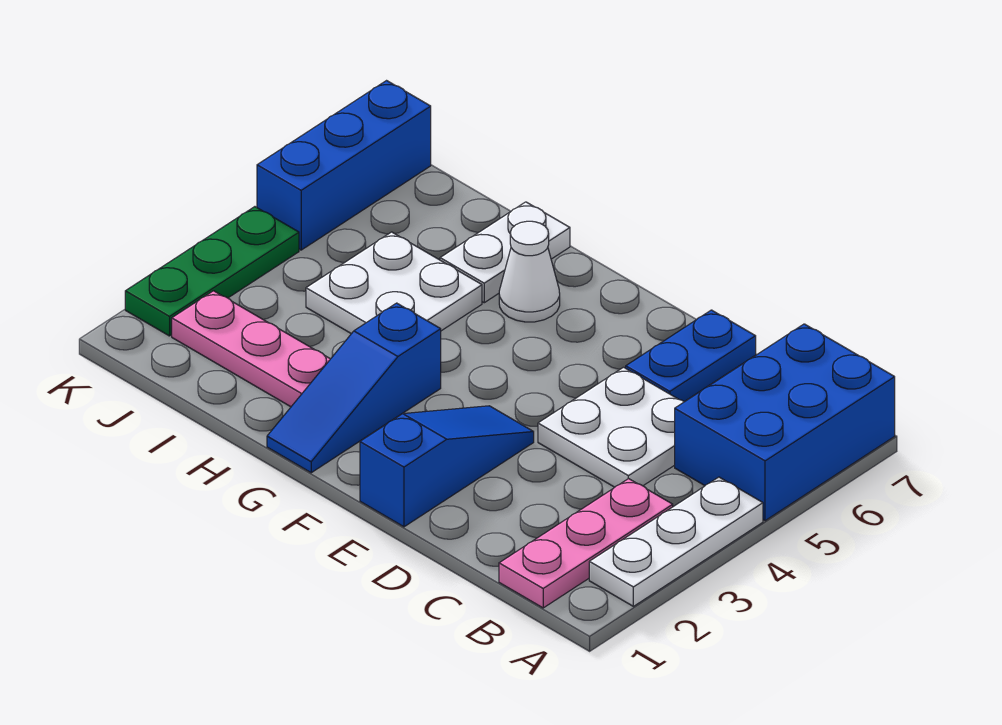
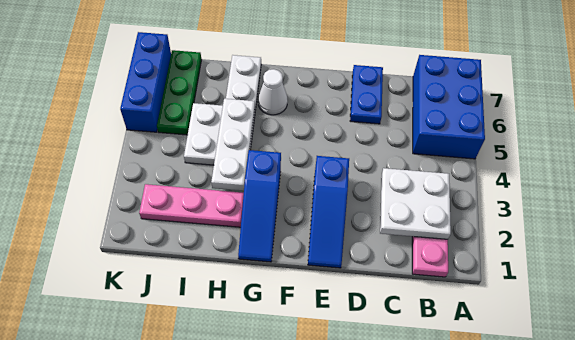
white 1x3 plate [589,477,763,606] -> white 1x3 plate moved to [211,99,255,191]
white 2x2 plate [538,367,684,487] -> white 2x2 plate moved to [380,168,451,239]
blue 1x3 slope [360,406,534,527] -> blue 1x3 slope turned to [308,156,349,268]
green 1x3 plate [125,207,299,336] -> green 1x3 plate moved to [157,50,202,135]

